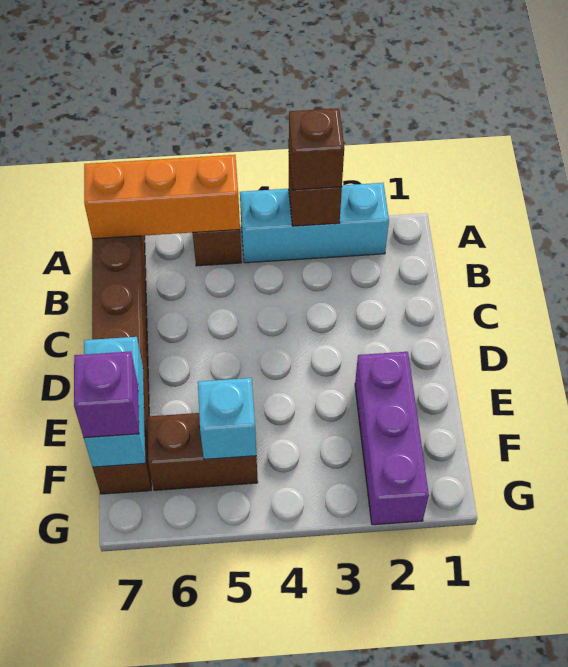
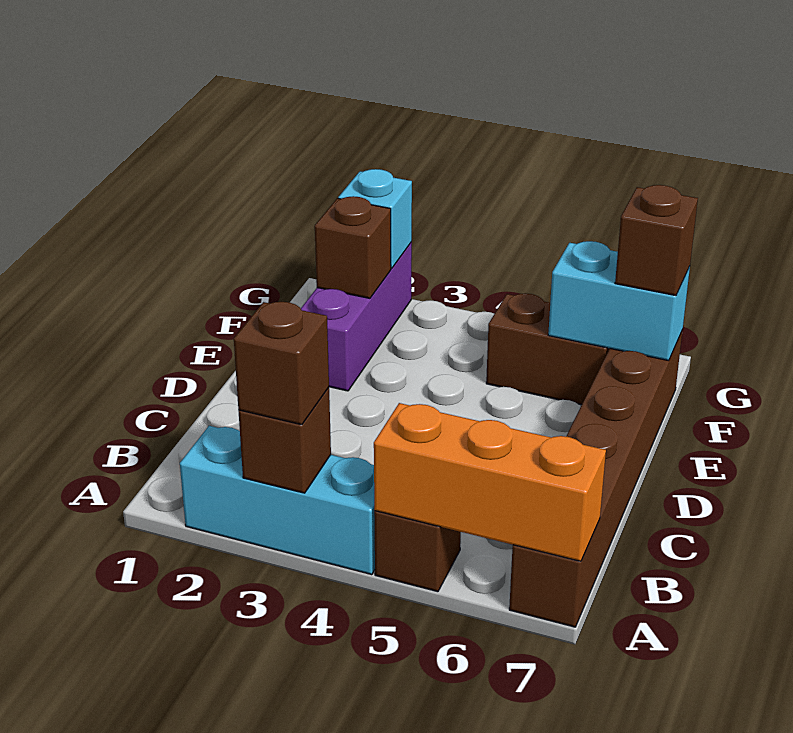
cyan 1x2 brick [84,337,145,467] -> cyan 1x2 brick turned to [548,241,690,361]
none -> brown 1x1 brick [315,196,391,298]
cyan 1x1 brick [198,378,256,459] -> cyan 1x1 brick moved to [338,169,412,268]
purple 1x1 brick [74,352,139,438] -> brown 1x1 brick [615,185,698,296]

